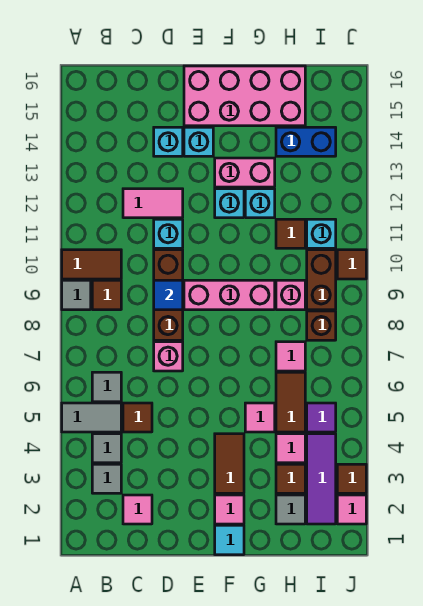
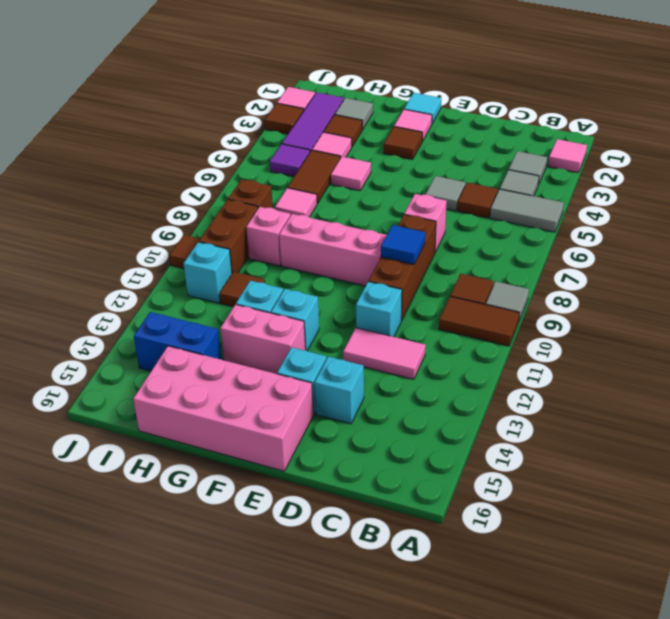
grey 1x1 tile [92,372,121,402] -> grey 1x1 tile moved to [426,176,465,211]
pink 1x1 tile [123,495,152,524] -> pink 1x1 tile moved to [548,139,587,173]
brown 1x2 tile [215,434,244,493] -> brown 1x1 tile [384,127,422,159]

